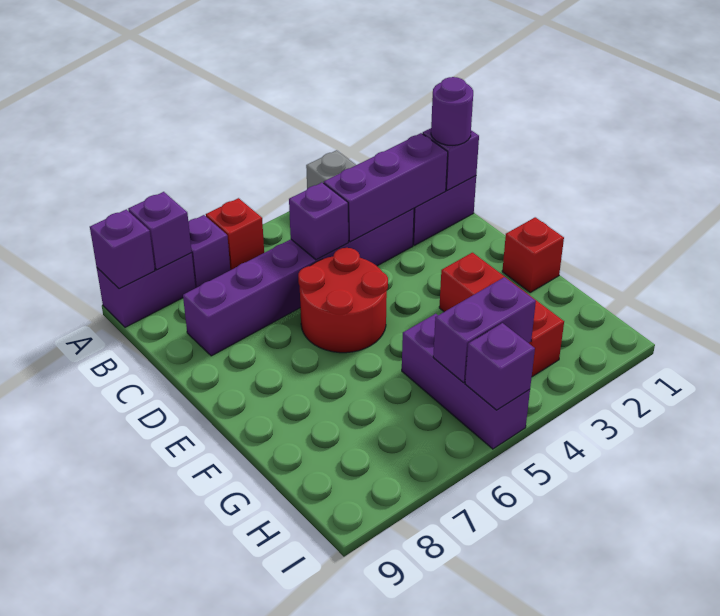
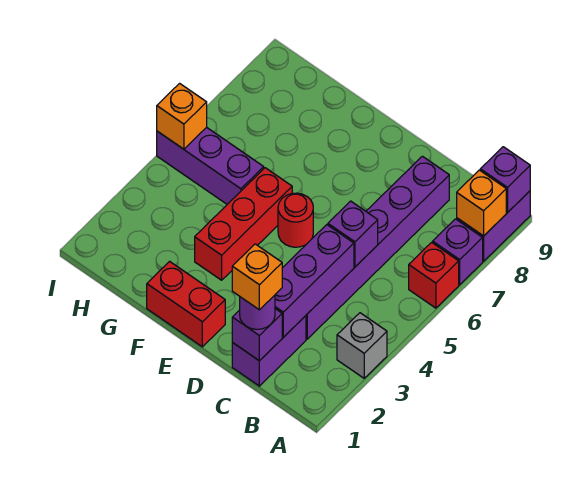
purple 1x1 brick [128,192,192,270] -> orange 1x1 brick [457,170,506,236]
none -> orange 1x1 brick [232,244,282,310]
red 2x2 round brick [298,248,388,353] -> red 1x1 round brick [278,193,313,247]
red 1x1 brick [502,217,564,292] -> red 1x2 brick [147,261,225,347]
red 1x3 brick [439,253,564,377] -> red 1x3 brick turned to [195,168,292,280]
purple 1x2 brick [433,277,536,383] -> none
purple 1x1 brick [465,323,535,410] -> orange 1x1 brick [157,83,207,149]

